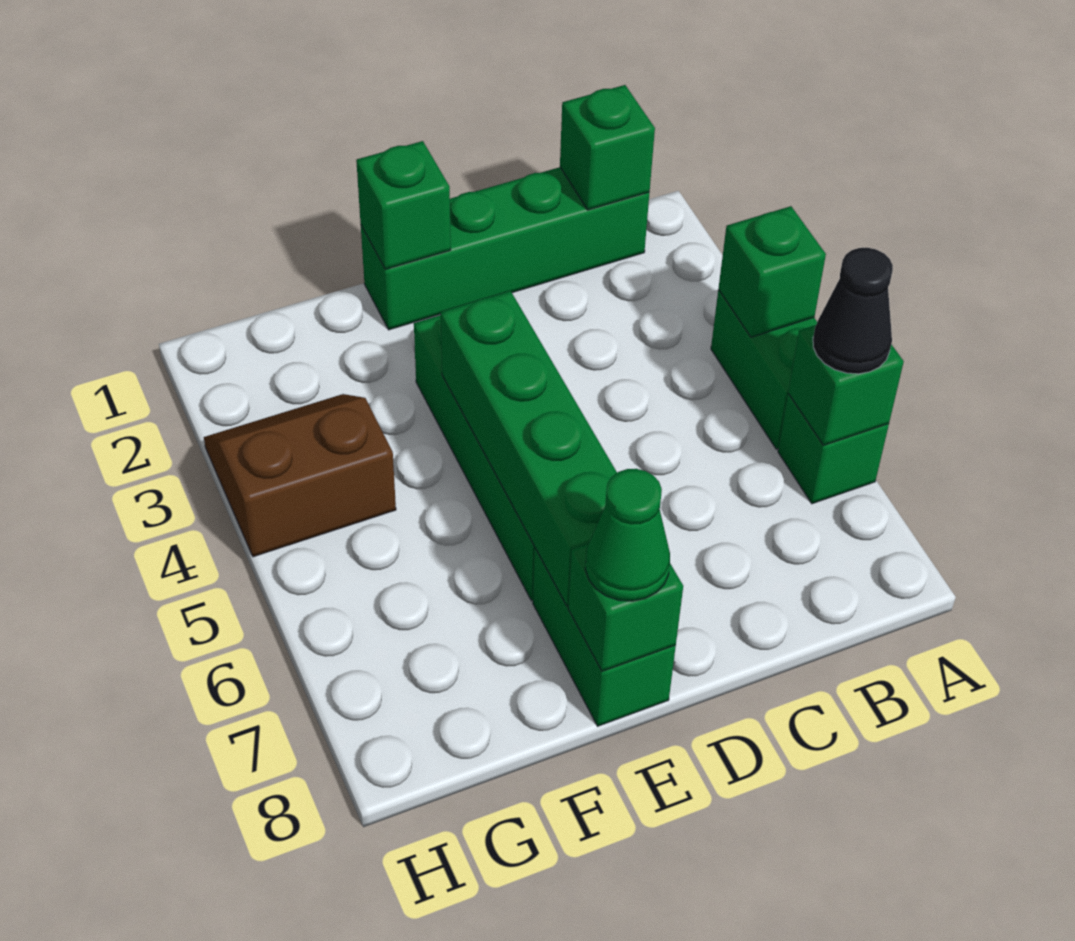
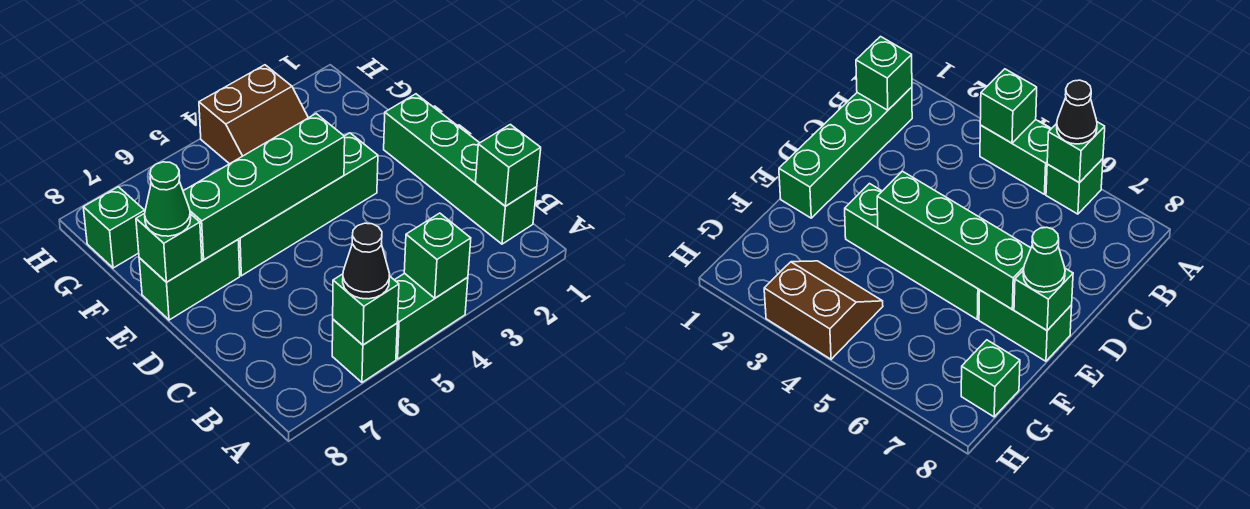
green 1x1 brick [356,141,451,269] -> green 1x1 brick moved to [83,187,145,268]
brown 2x2 slope [204,394,396,557] -> brown 2x2 slope turned to [199,65,308,164]

